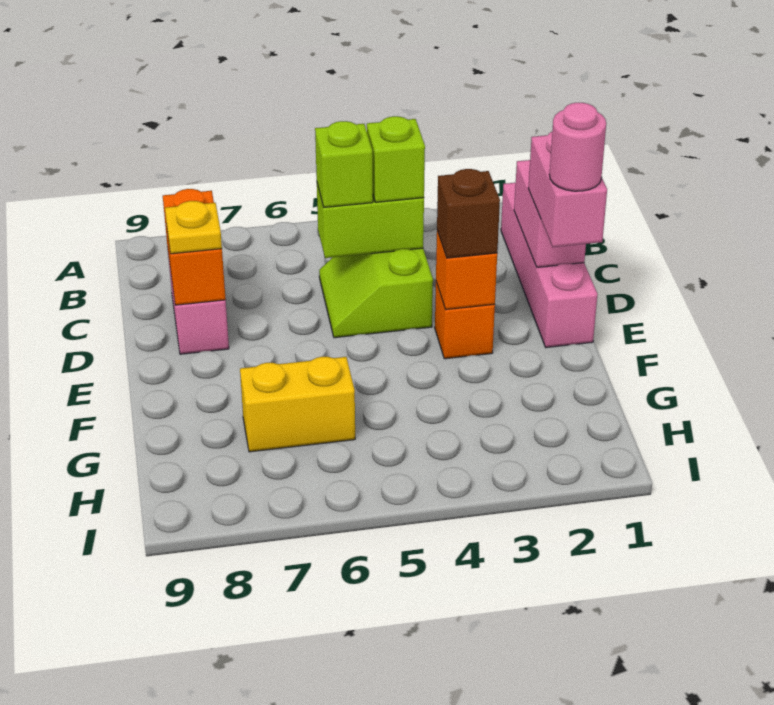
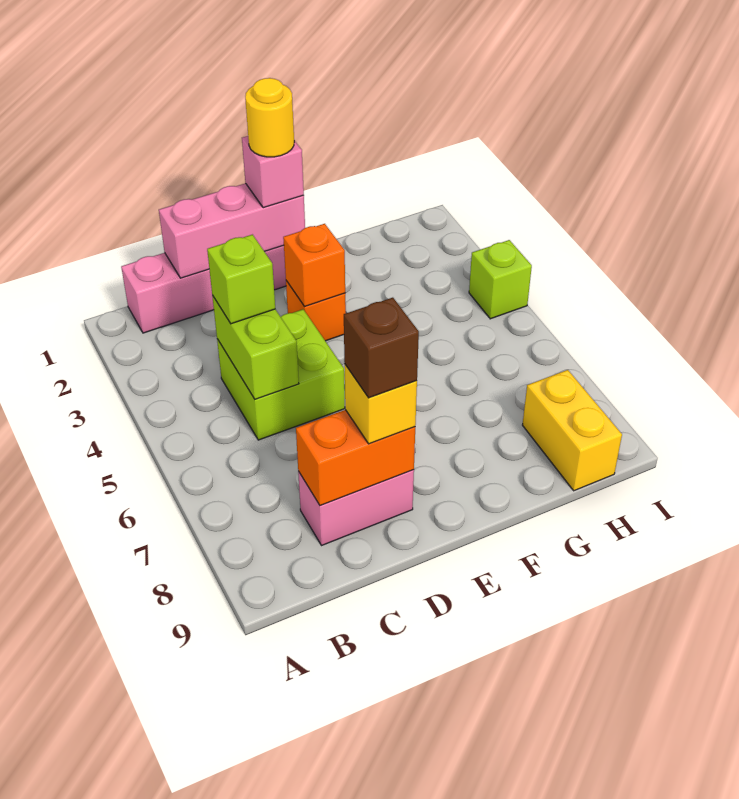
pink 1x2 brick [514,160,586,267] -> pink 1x3 brick [159,183,305,278]
lime 2x2 slope [319,248,433,338] -> lime 2x2 brick [217,309,345,440]
lime 1x1 brick [315,121,373,207] -> lime 1x1 brick moved to [469,240,532,319]
pink 1x2 brick [528,132,607,247] -> pink 1x1 brick [242,136,304,208]
yellow 1x1 plate [165,201,222,254] -> yellow 1x1 brick [345,365,417,444]
pink 1x1 round brick [550,103,606,191] -> yellow 1x1 round brick [245,78,294,157]
brown 1x1 brick [437,169,500,258] -> brown 1x1 brick moved to [344,298,419,398]
yellow 1x2 brick [240,357,355,452] -> yellow 1x2 brick moved to [523,370,622,491]

